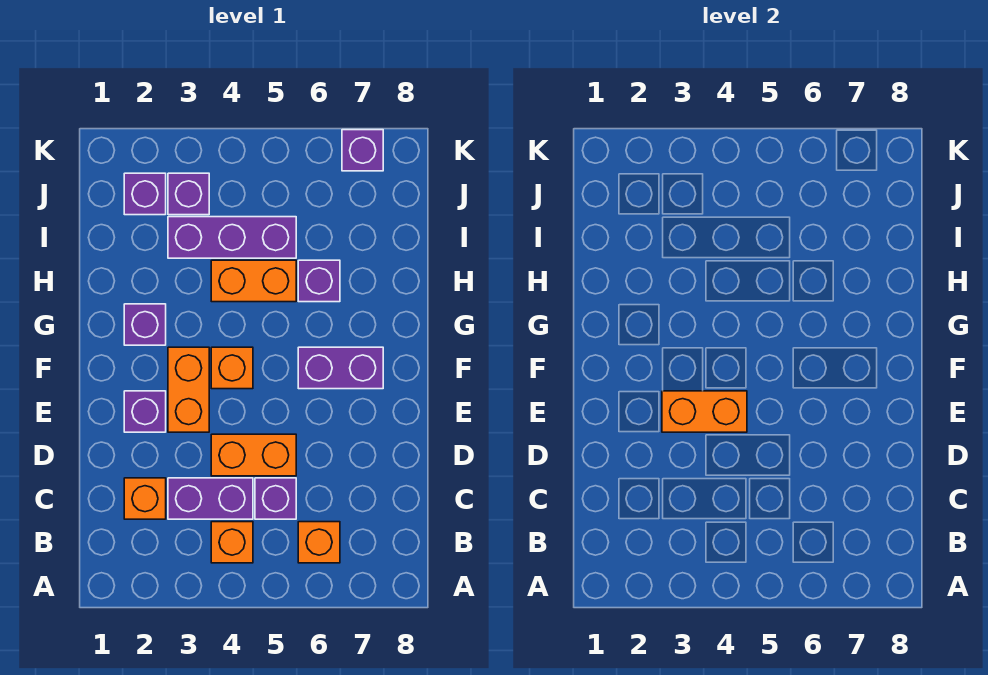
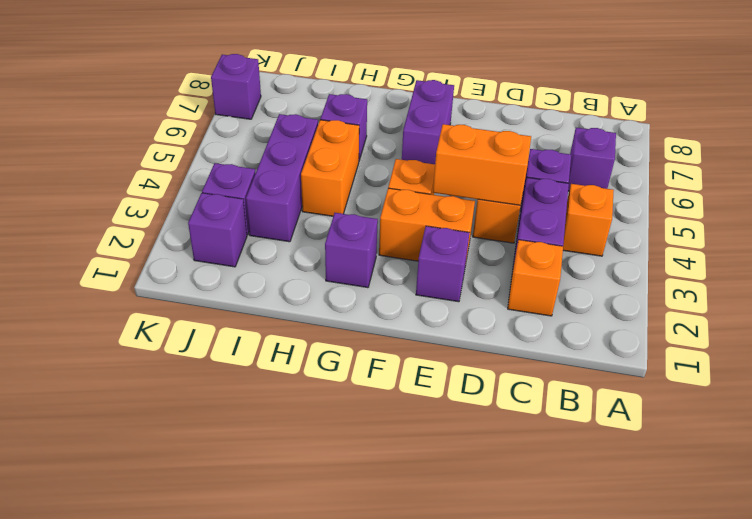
orange 1x1 brick [298,522,340,563] -> purple 1x1 brick [568,128,616,191]
orange 1x2 brick [662,391,747,432] -> orange 1x2 brick turned to [433,124,531,205]

